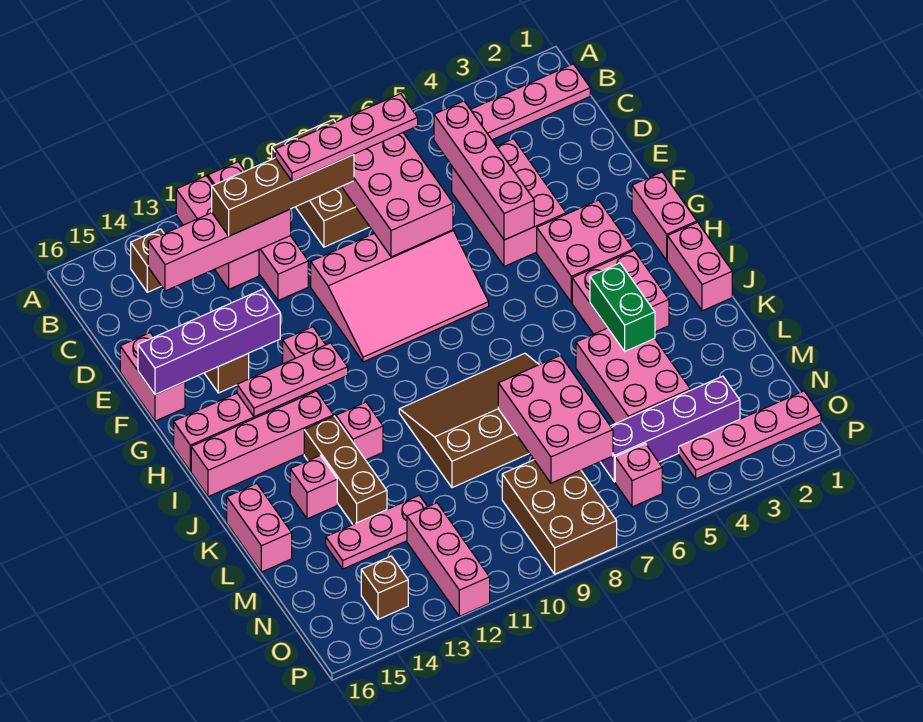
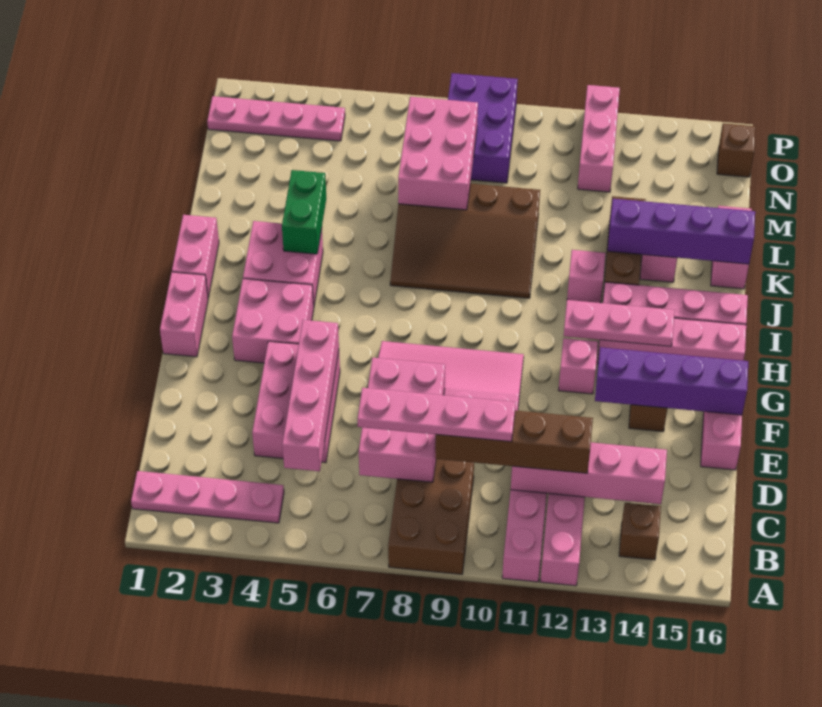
pink 2x3 brick [576,328,690,424] -> none
pink 1x3 plate [326,495,427,569] -> none
purple 1x4 brick [600,376,740,482] -> purple 1x4 brick moved to [608,199,755,264]
brown 2x3 brick [502,460,617,574] -> purple 2x3 brick [448,73,518,183]
pink 1x1 brick [615,444,662,507] -> none
brown 1x1 brick [361,556,408,619] -> brown 1x1 brick moved to [717,123,756,177]

